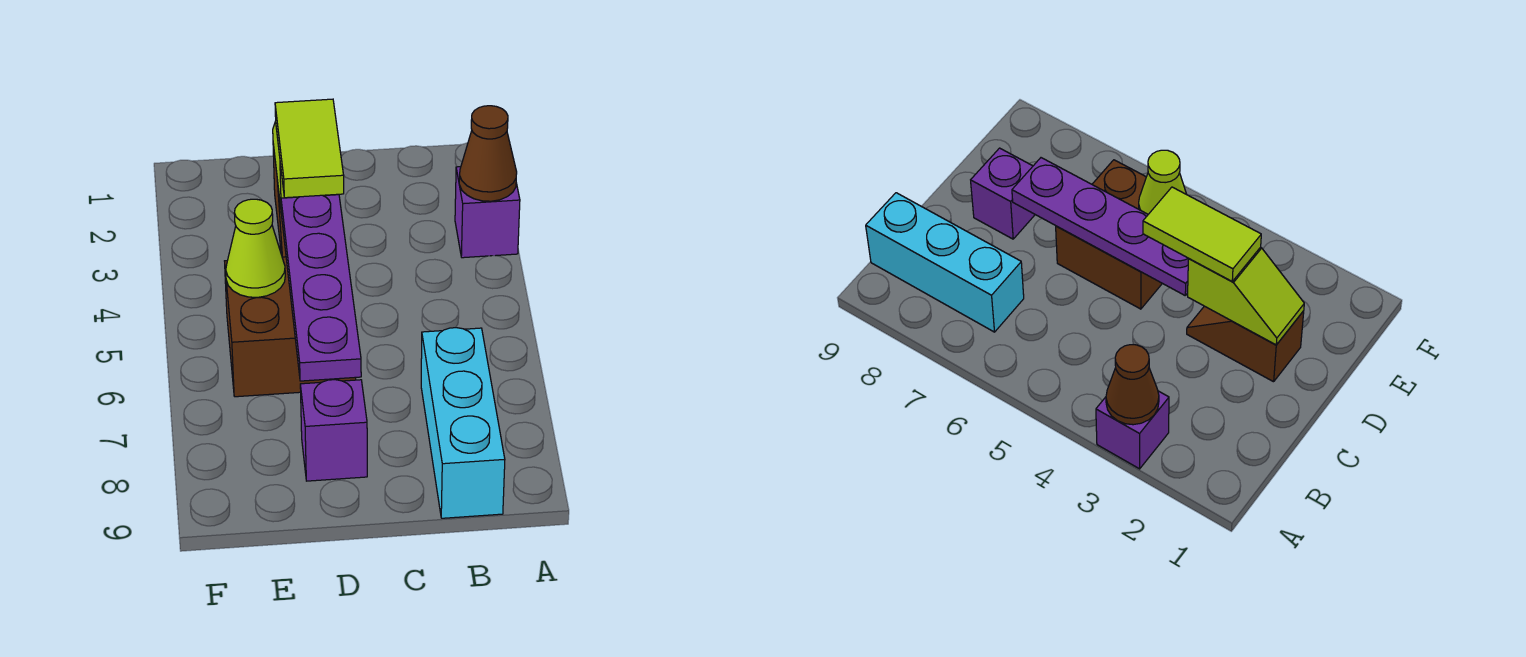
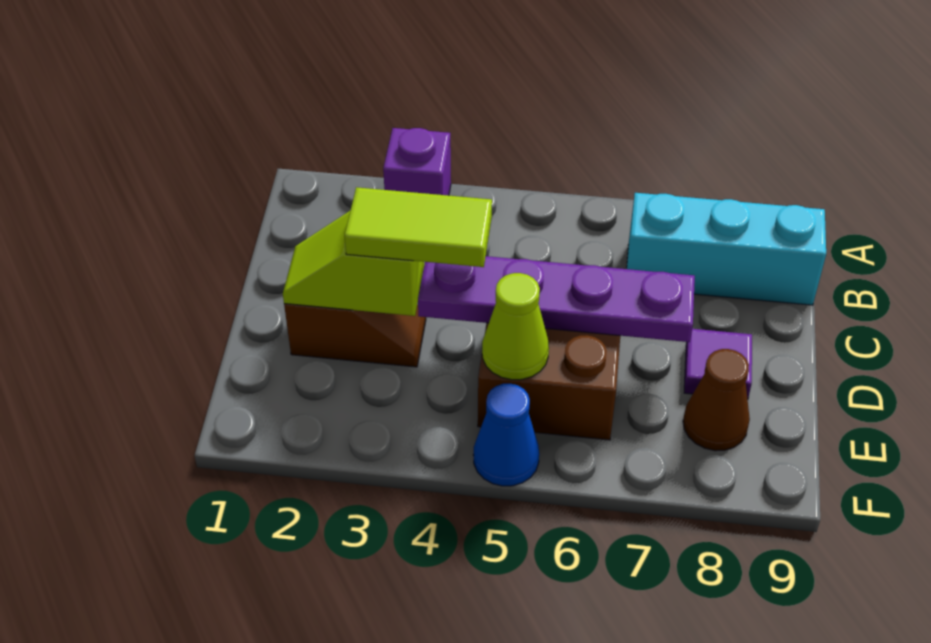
brown 1x1 cone [459,106,517,201] -> brown 1x1 cone moved to [683,349,750,451]
purple 1x1 brick [300,380,367,481] -> purple 1x1 tile [684,329,752,399]
none -> blue 1x1 cone [473,384,539,486]

